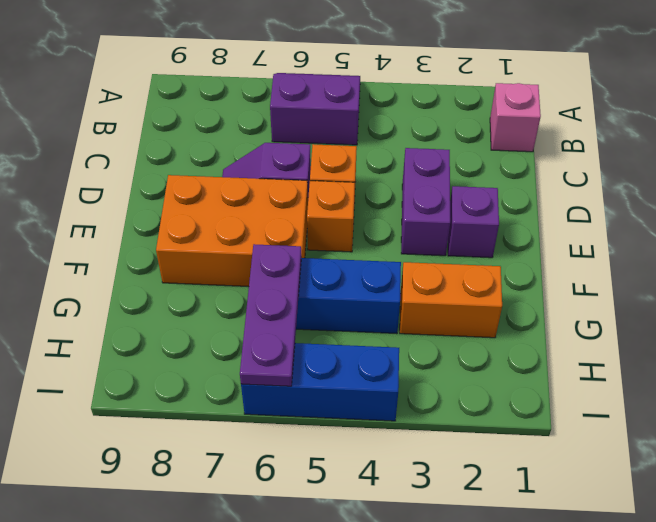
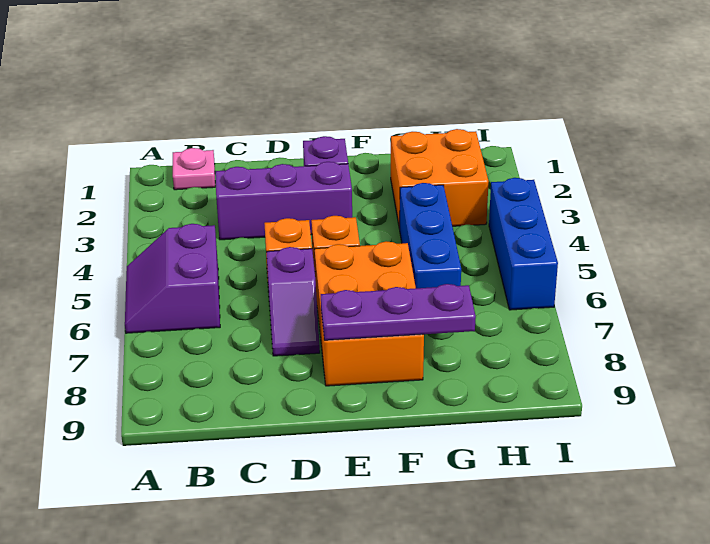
pink 1x1 brick [490,83,541,152] -> pink 1x1 plate [173,148,215,190]
purple 1x2 brick [401,148,450,256] -> purple 1x3 brick [215,162,352,240]
orange 1x2 brick [400,262,502,338] -> orange 2x2 brick [391,129,489,229]
purple 1x3 plate [240,244,301,386] -> purple 1x3 plate moved to [321,284,476,340]

